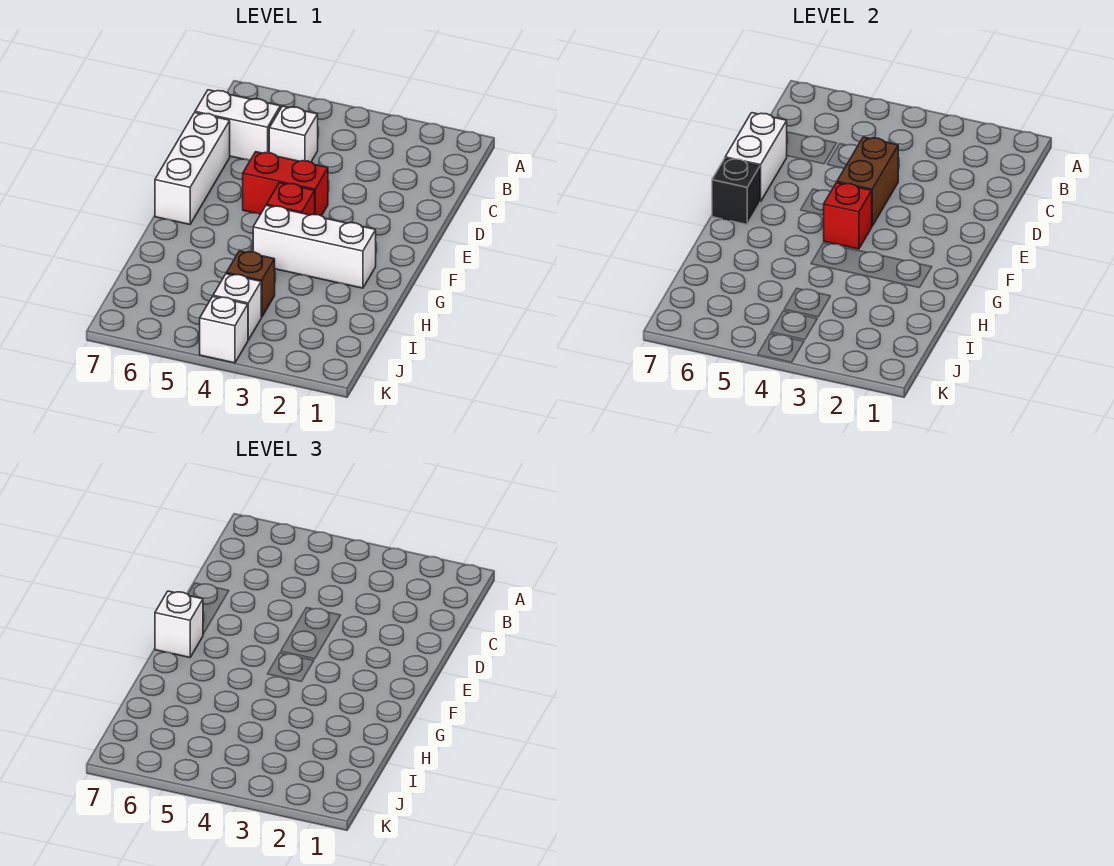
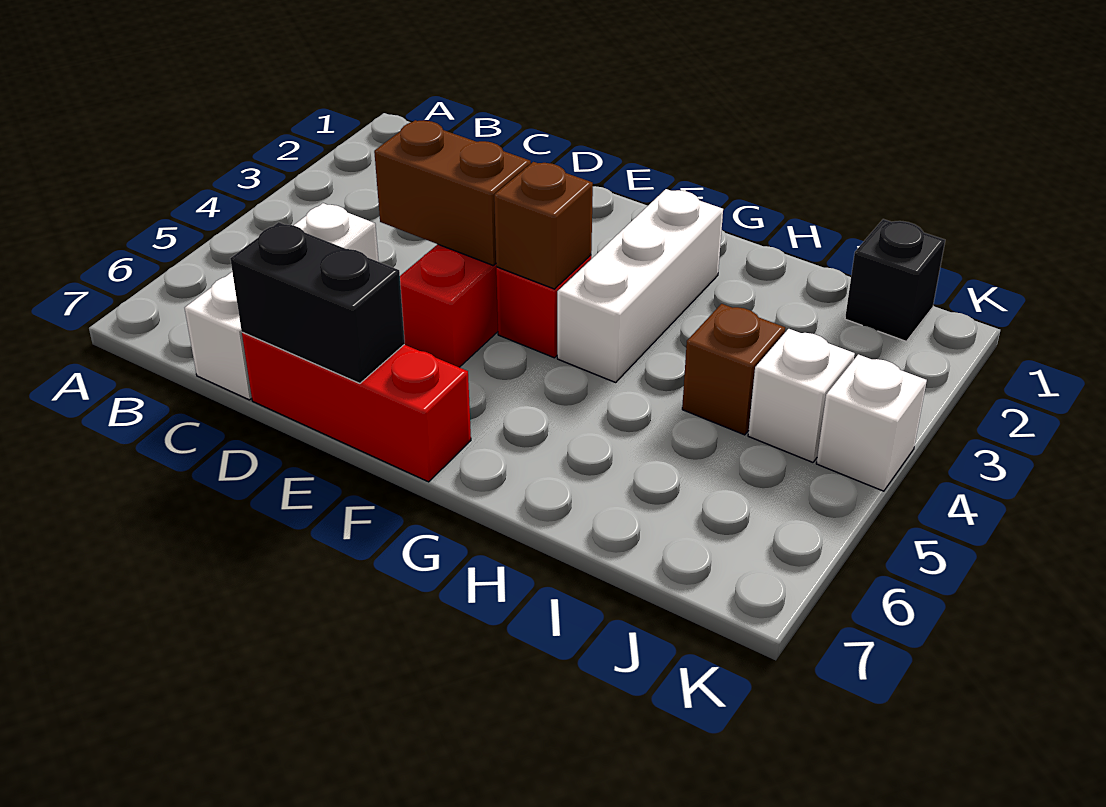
white 1x3 brick [155,113,230,224] -> red 1x3 brick [242,332,471,482]
white 1x2 brick [725,113,787,202] -> black 1x2 brick [230,222,405,383]
red 1x1 brick [824,183,872,249] -> brown 1x1 brick [494,162,593,289]
black 1x1 brick [712,158,760,224] -> black 1x1 brick moved to [845,219,945,341]
white 1x1 brick [155,591,203,657] -> none

